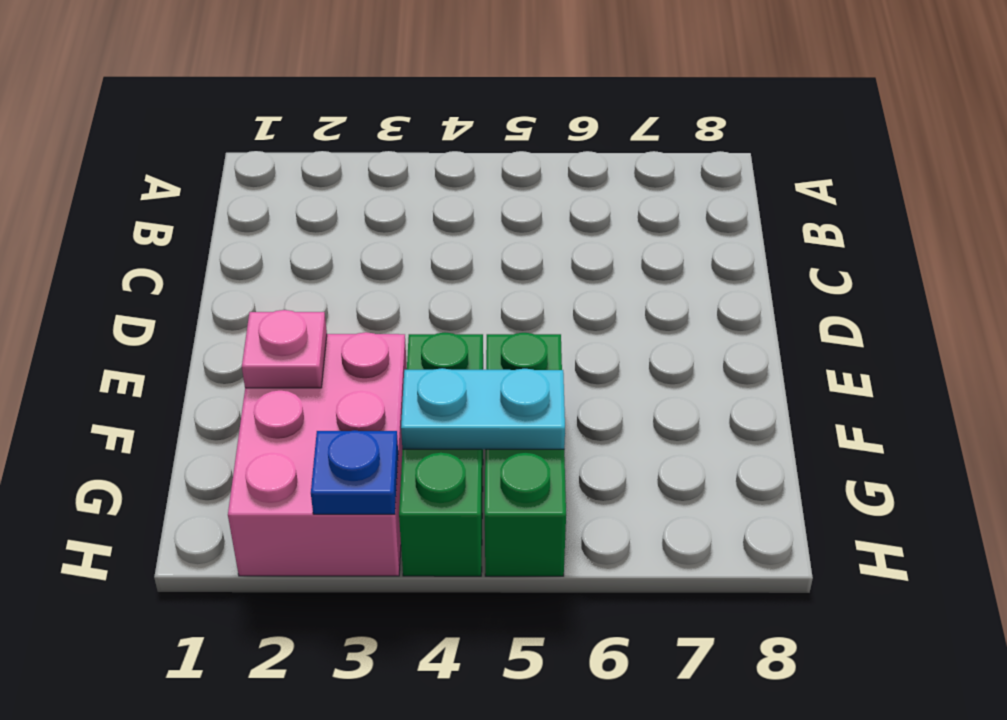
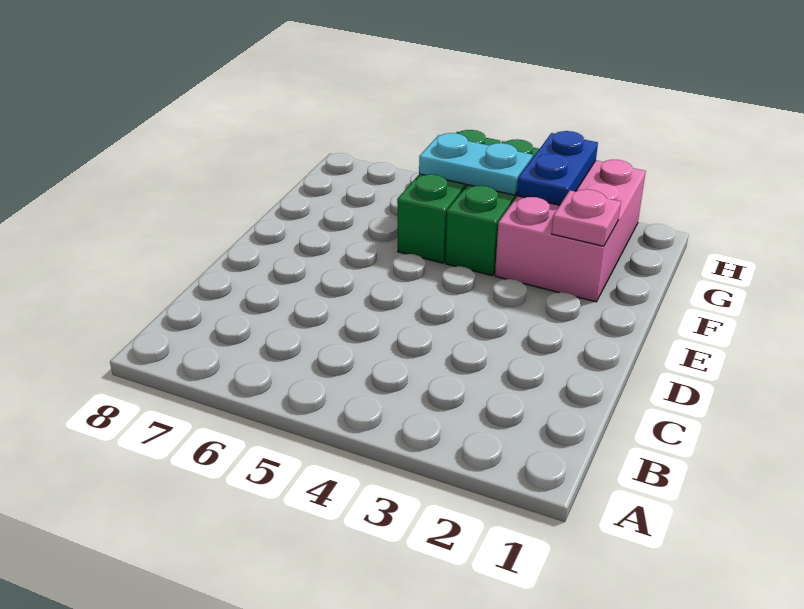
blue 1x1 plate [311,430,398,514] -> blue 1x2 plate [517,131,598,205]

